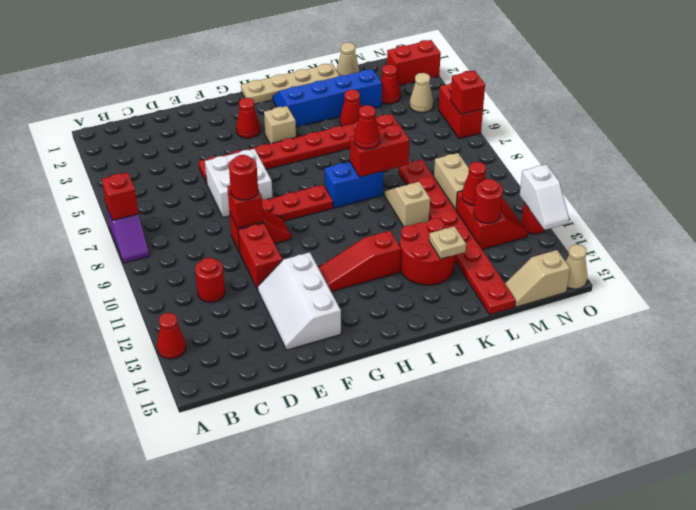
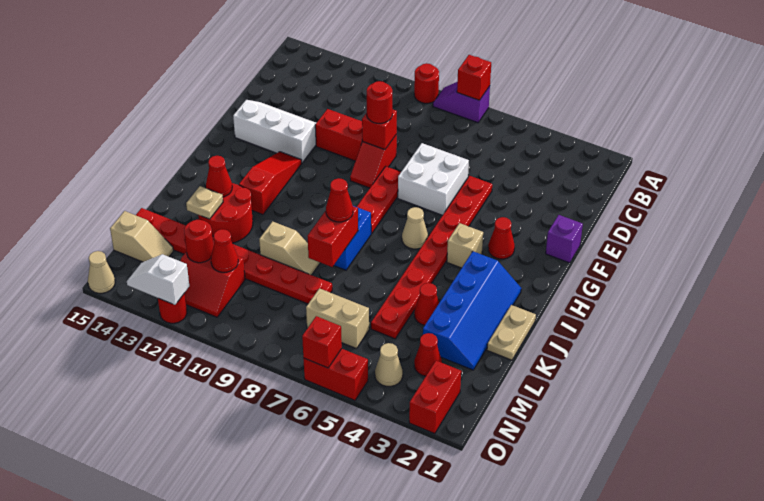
red 1x1 cone [157,313,186,359] -> red 1x1 cone moved to [206,156,232,197]
red 1x1 round brick [195,258,225,302] -> red 1x1 round brick moved to [414,63,439,103]
none -> purple 1x1 brick [546,215,583,263]
tan 1x4 plate [241,63,340,104] -> tan 1x2 plate [487,305,536,360]
tan 1x1 cone [337,42,359,75] -> tan 1x1 cone moved to [402,207,428,249]
tan 1x2 brick [434,153,469,210] -> tan 1x2 brick moved to [306,288,369,349]
tan 1x2 slope [505,250,570,307] -> tan 1x2 slope turned to [110,211,173,262]

